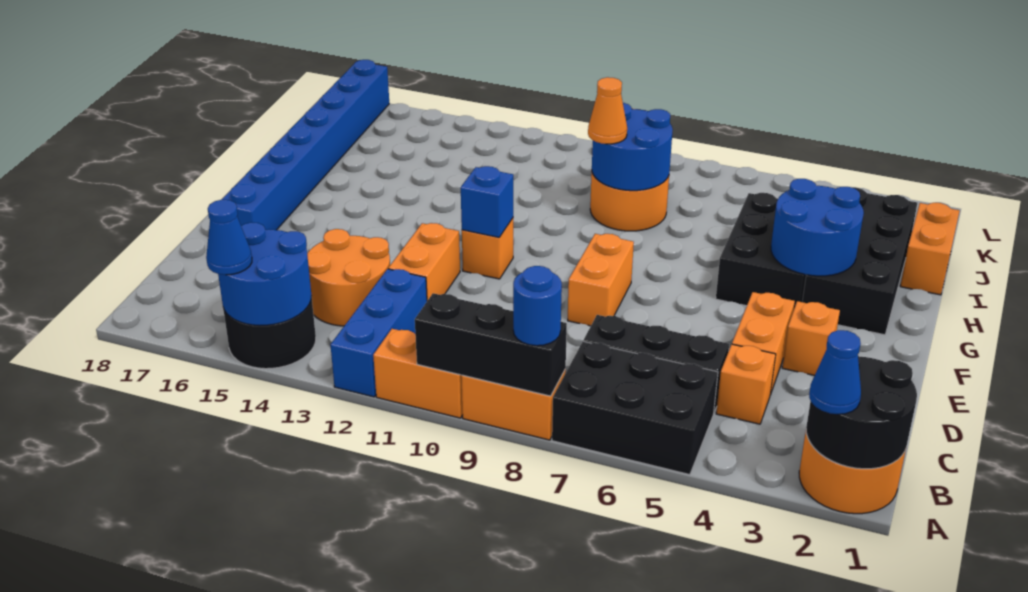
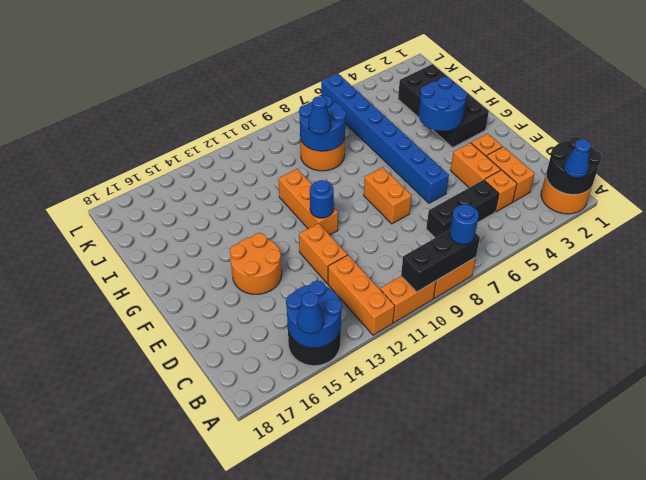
black 2x3 brick [552,341,718,475] -> none
blue 1x3 brick [330,269,427,397] -> orange 1x3 brick [328,255,395,335]
orange 2x2 round brick [307,229,390,326] -> orange 2x2 round brick moved to [230,233,282,294]
blue 1x8 brick [221,60,389,230] -> blue 1x8 brick moved to [321,74,449,203]
orange 1x1 brick [462,218,513,279] -> orange 1x3 brick [278,169,338,235]
blue 1x1 brick [461,166,513,237] -> blue 1x1 round brick [310,180,334,218]
black 2x3 brick [716,193,806,311] -> none
orange 1x2 brick [900,203,959,295] -> orange 1x2 brick moved to [486,147,535,202]
orange 1x1 cone [588,77,627,144] -> blue 1x1 cone [308,96,331,134]

